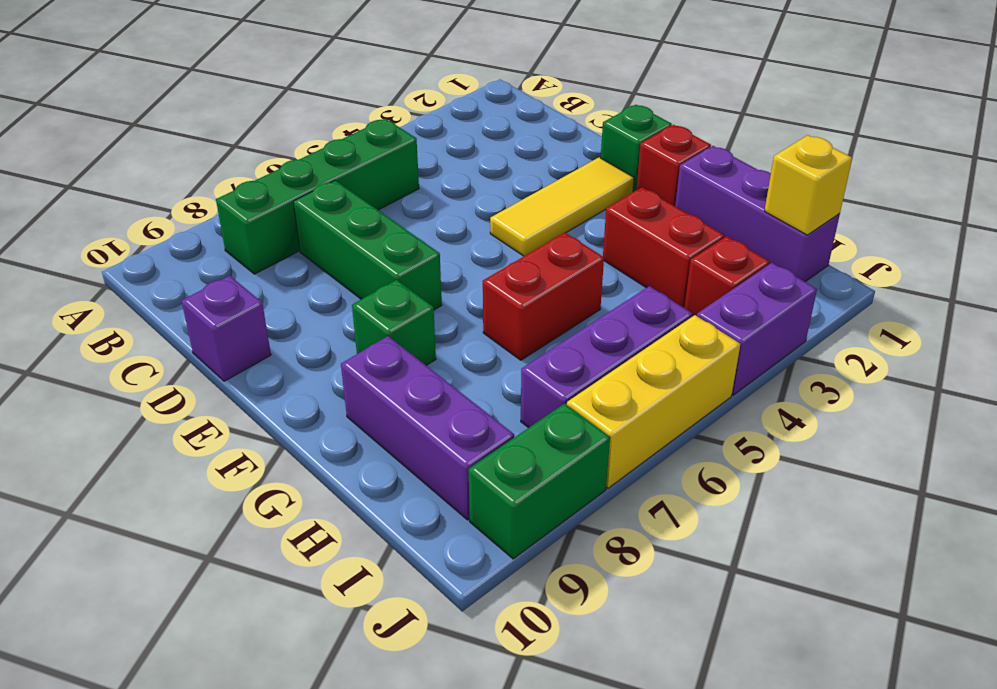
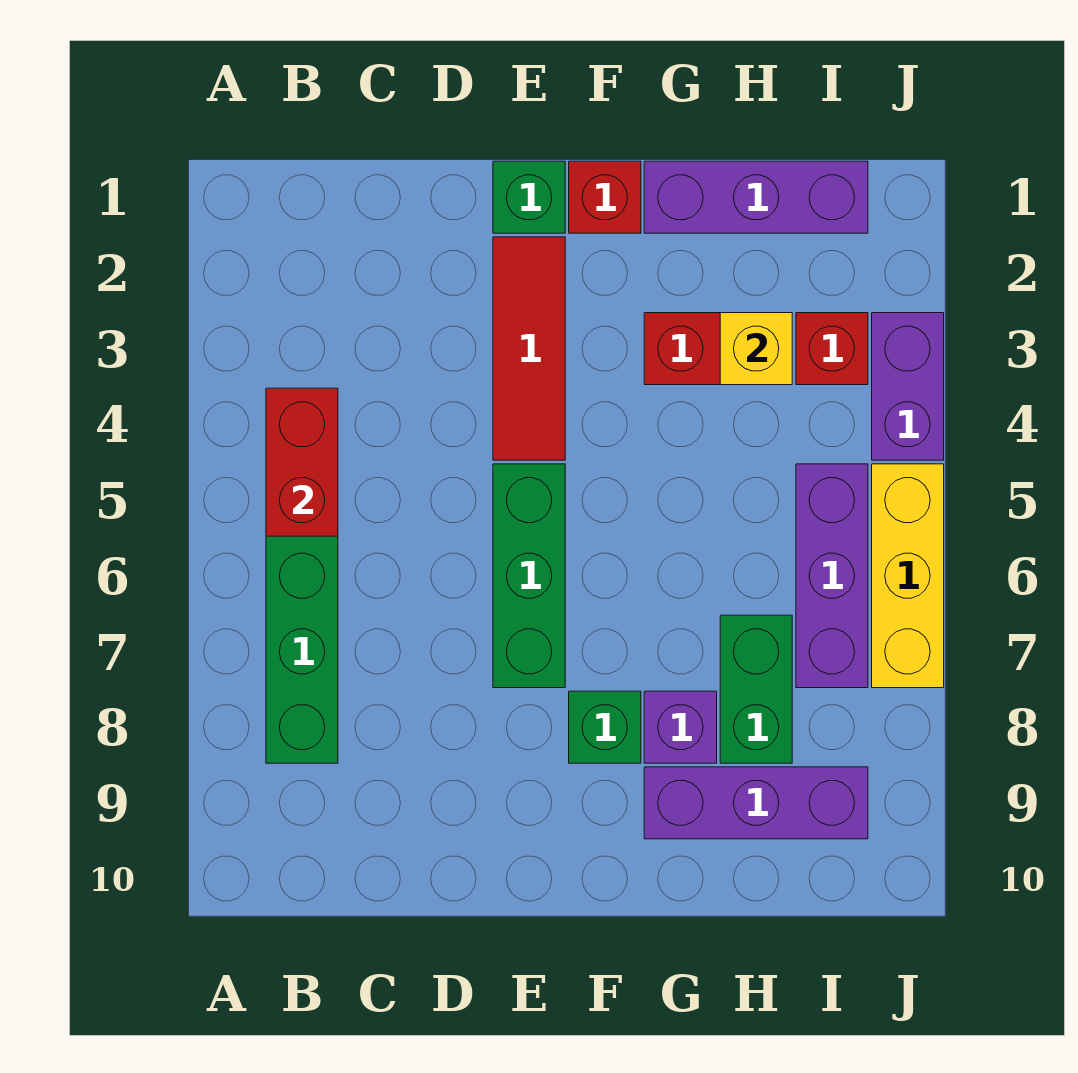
green 1x3 brick [293,180,442,310] -> green 1x3 brick turned to [493,464,565,688]
purple 1x1 brick [182,276,271,381] -> purple 1x1 brick moved to [644,691,717,763]
yellow 1x3 tile [490,157,634,256] -> red 1x3 tile [493,237,565,460]
red 1x2 brick [483,233,604,360] -> red 1x2 brick moved to [266,388,338,536]
yellow 1x1 brick [765,135,852,235] -> yellow 1x1 brick moved to [720,313,792,385]
green 1x2 brick [469,404,610,559] -> green 1x2 brick moved to [720,615,792,763]

